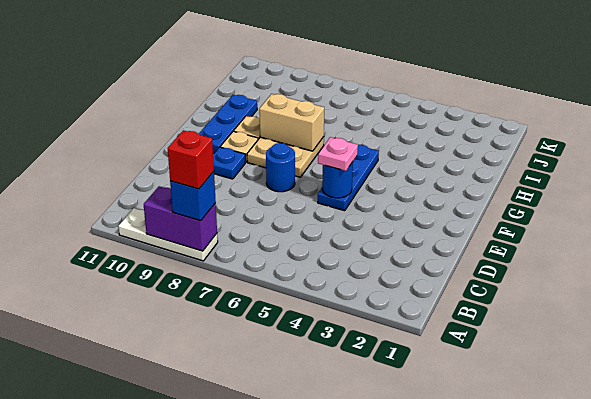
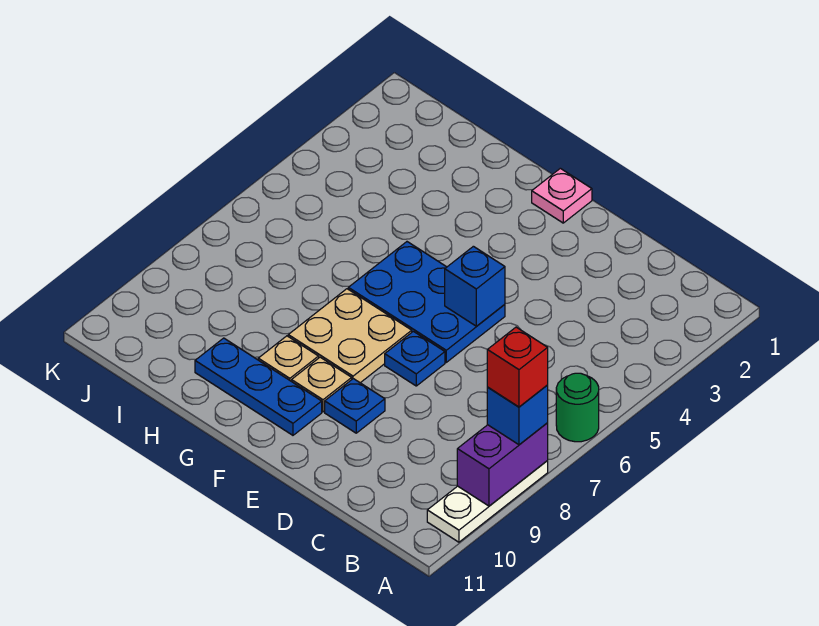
none -> green 1x1 round brick [556,373,599,442]
blue 1x3 plate [318,145,379,211] -> blue 2x3 plate [348,242,505,362]
blue 1x1 round brick [322,162,353,198] -> blue 1x1 brick [445,246,505,326]
pink 1x1 plate [318,137,358,171] -> pink 1x1 plate moved to [532,168,592,223]
blue 1x1 round brick [266,143,295,192] -> blue 1x1 plate [385,331,445,386]
tan 1x2 brick [259,94,324,151] -> none

